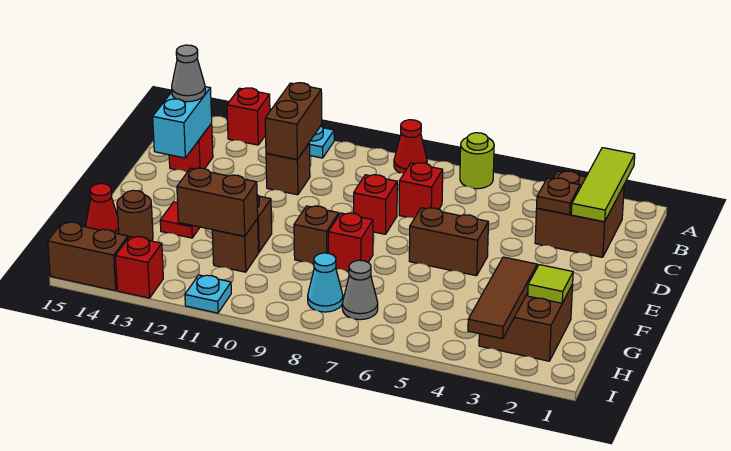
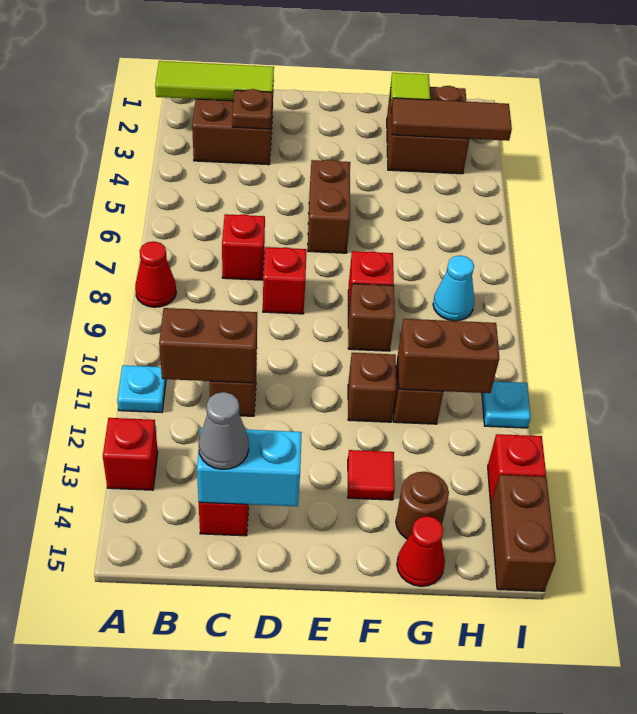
lime 1x1 round brick [460,133,494,189] -> none
brown 1x2 brick [177,168,258,236] -> brown 1x2 brick turned to [398,319,499,393]
grey 1x1 cone [342,260,378,320] -> none

